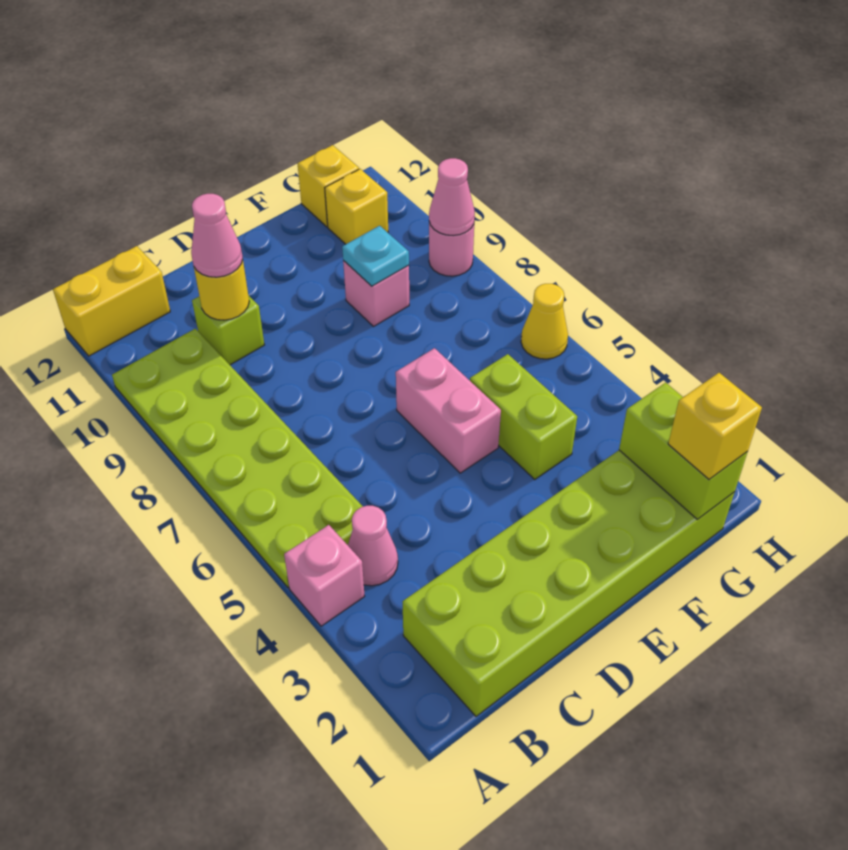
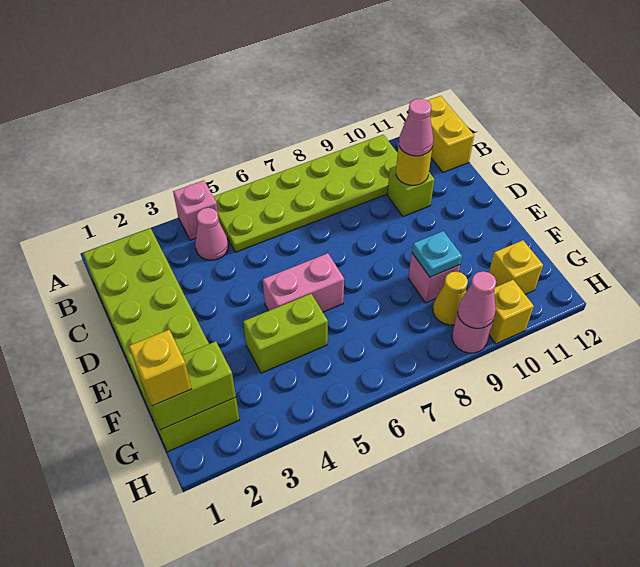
yellow 1x1 brick [298,145,359,227] -> yellow 1x1 brick moved to [489,280,534,344]
yellow 1x1 cone [521,284,568,359] -> yellow 1x1 cone moved to [433,272,468,325]

